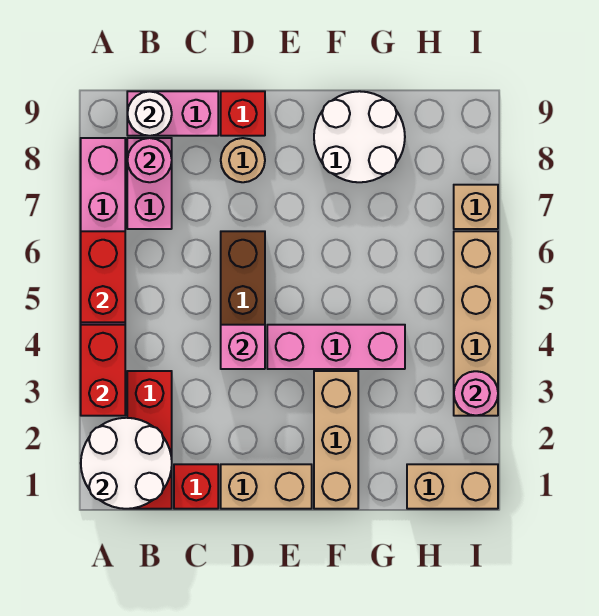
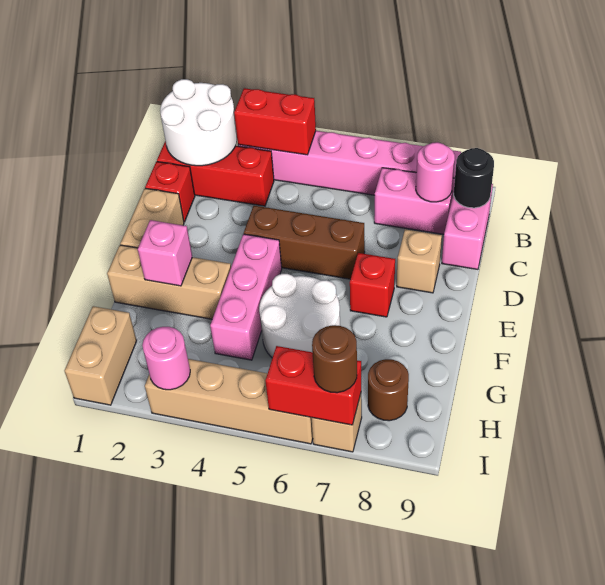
red 1x2 brick [81,231,125,322] -> red 1x2 brick moved to [266,346,361,425]
white 1x1 round brick [127,91,172,136] -> black 1x1 round brick [454,148,494,208]
pink 1x1 brick [221,325,265,369] -> pink 1x1 brick moved to [138,220,192,286]
tan 1x1 round brick [221,138,265,182] -> tan 1x1 brick [397,229,442,293]
red 1x1 brick [221,91,265,136] -> red 1x1 brick moved to [350,253,395,317]
white 2x2 round brick [314,91,405,182] -> white 2x2 round brick moved to [259,274,340,358]
none -> brown 1x1 round brick [368,359,409,421]
none -> brown 1x1 round brick [312,325,357,393]

